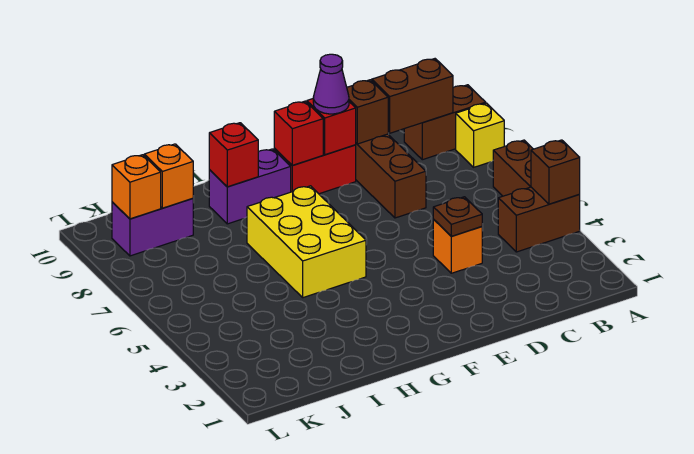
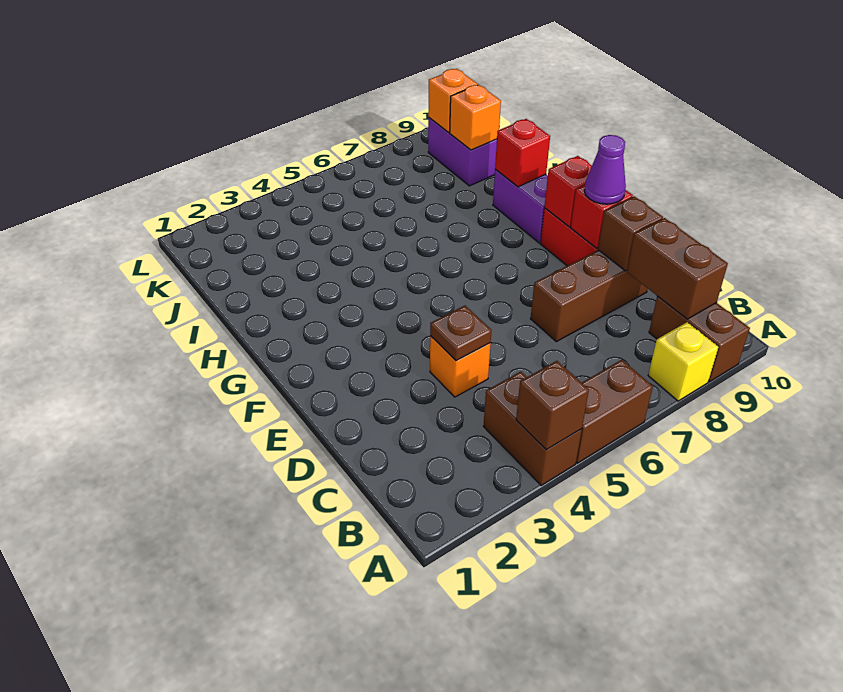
yellow 2x3 brick [247,186,366,298] -> none

